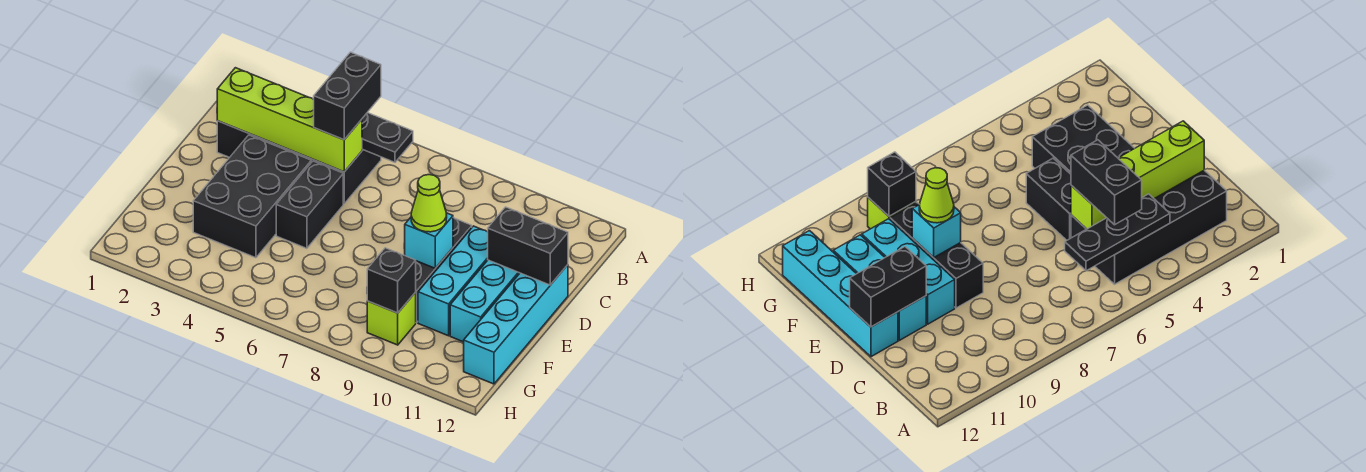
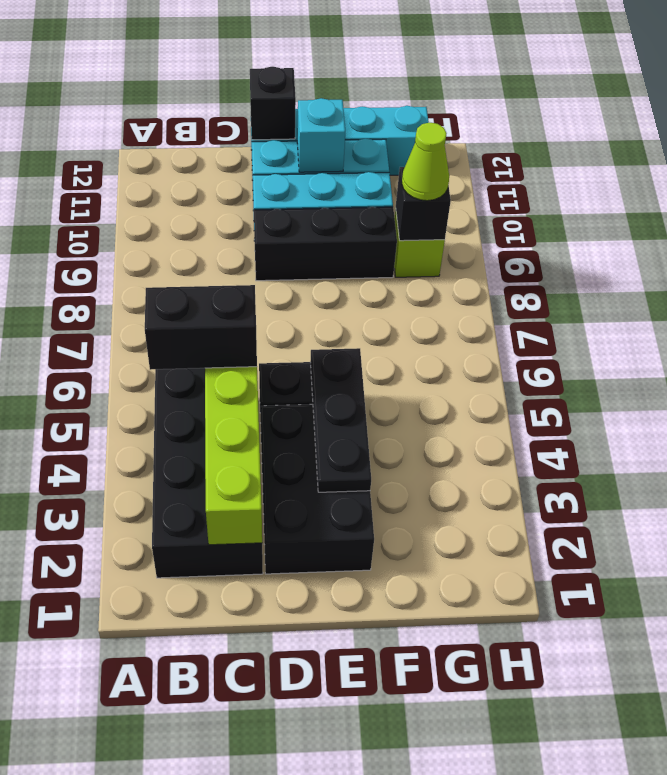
black 1x3 plate [313,98,413,162] -> black 1x3 plate moved to [310,348,371,492]
black 2x3 brick [193,135,311,258] -> black 2x3 brick turned to [260,404,374,574]
black 1x2 brick [488,207,568,285] -> black 1x1 brick [250,67,296,140]
cyan 1x1 brick [404,213,453,268] -> cyan 1x1 brick moved to [297,98,345,172]
lime 1x1 cone [411,175,447,232] -> lime 1x1 cone moved to [402,123,449,201]

